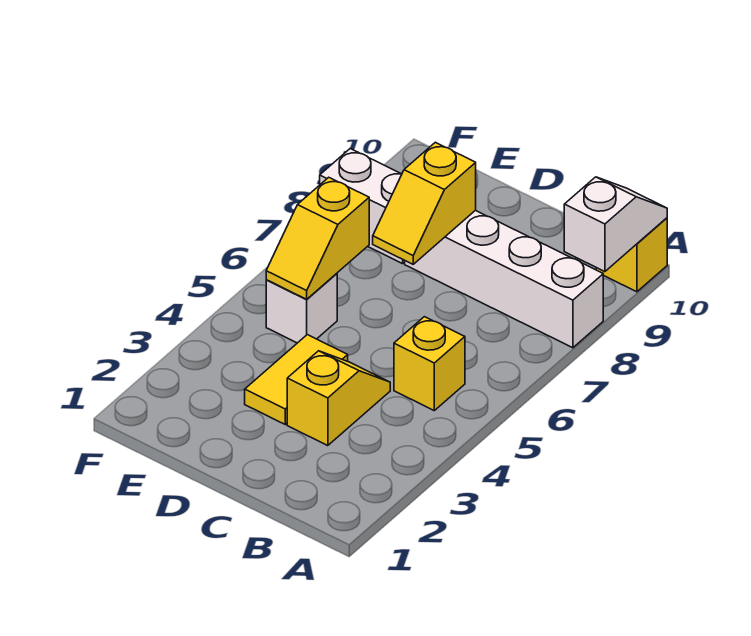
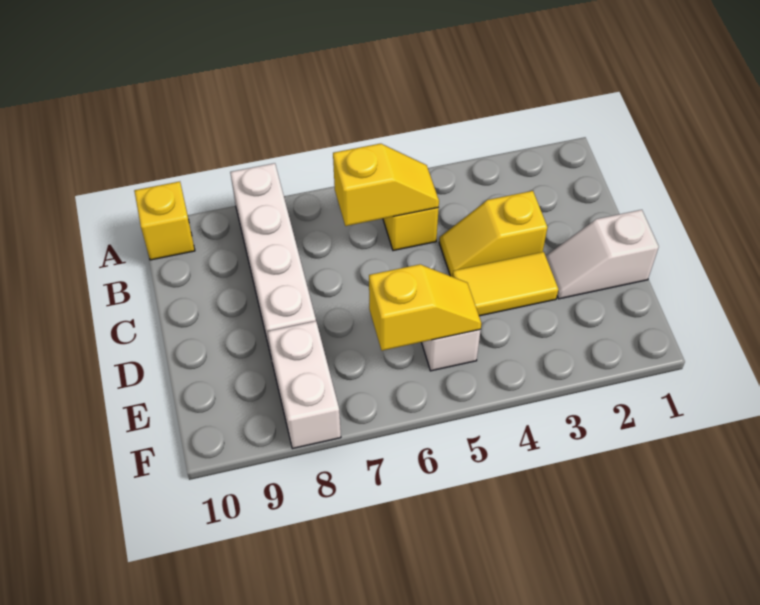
white 1x2 slope [564,177,667,272] -> white 1x2 slope moved to [546,210,659,299]
yellow 1x2 slope [373,142,476,264] -> yellow 1x2 slope moved to [333,144,439,226]

